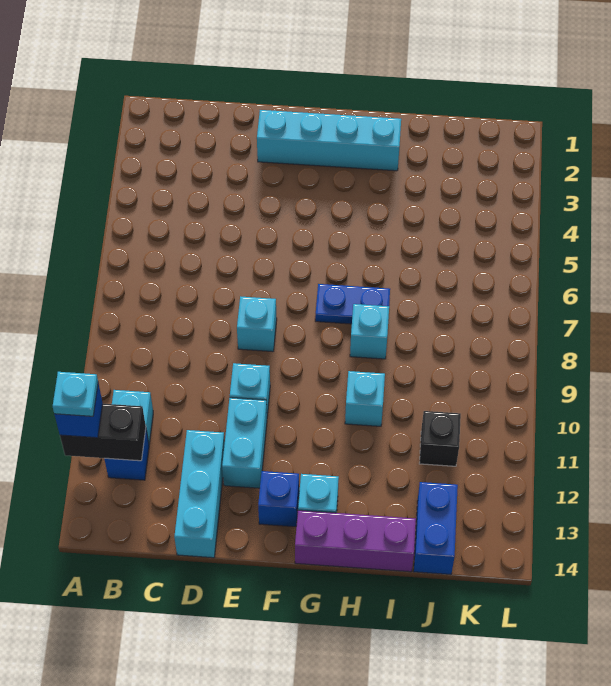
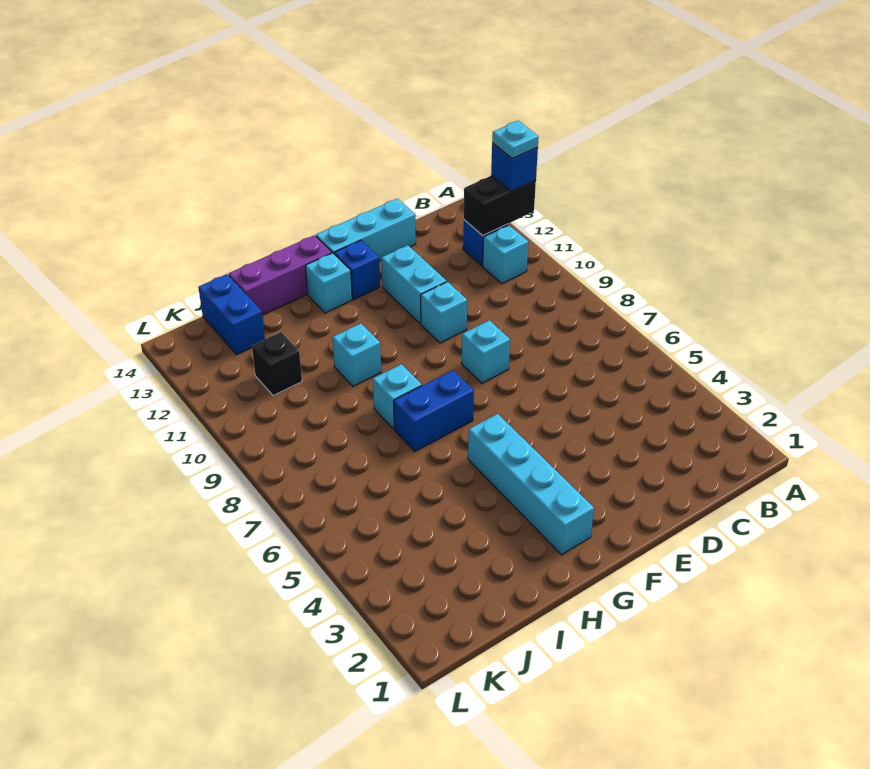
cyan 1x3 brick [174,430,225,558] -> cyan 1x3 brick turned to [316,198,416,261]
cyan 1x4 brick [257,110,401,171] -> cyan 1x4 brick turned to [468,414,594,555]
blue 1x2 plate [315,284,390,324] -> blue 1x2 brick [394,370,474,451]

